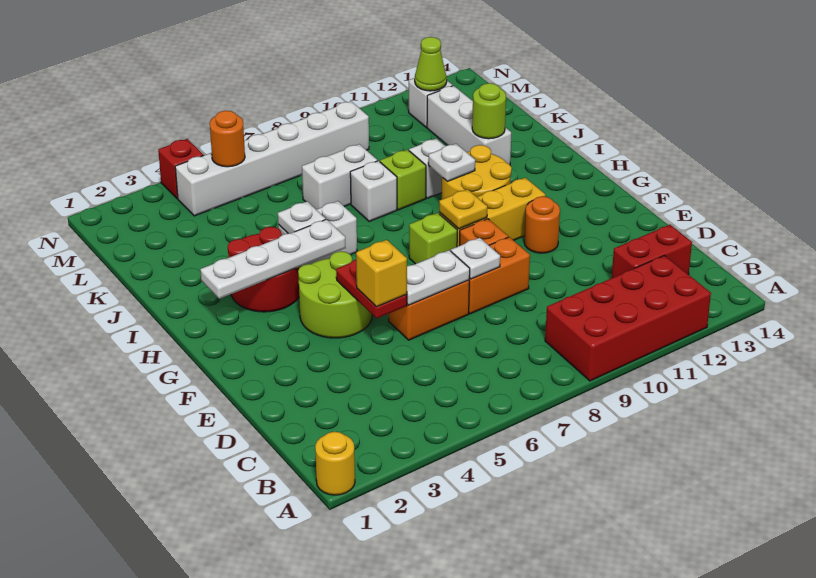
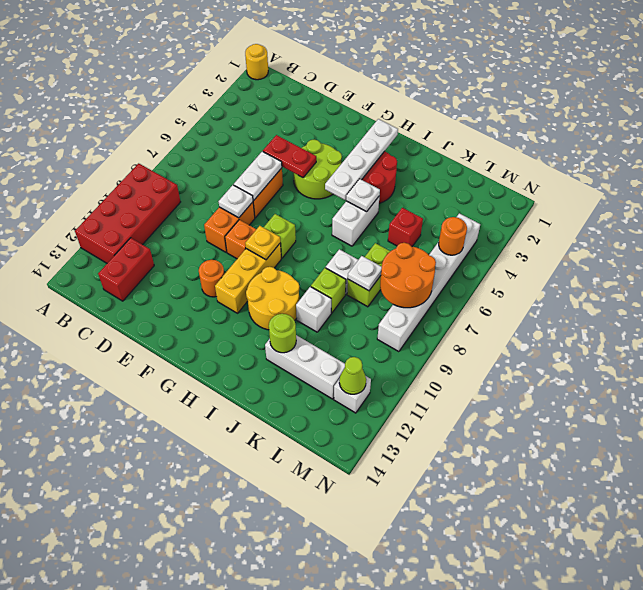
yellow 1x1 brick [356,240,407,307] -> none
white 1x1 plate [428,144,475,181] -> white 1x1 plate moved to [348,256,382,291]
white 1x2 brick [302,144,378,209] -> lime 1x2 brick [347,243,390,307]
none -> orange 2x2 round brick [380,243,436,308]
red 1x1 brick [158,139,204,199] -> red 1x1 brick moved to [388,208,423,247]

